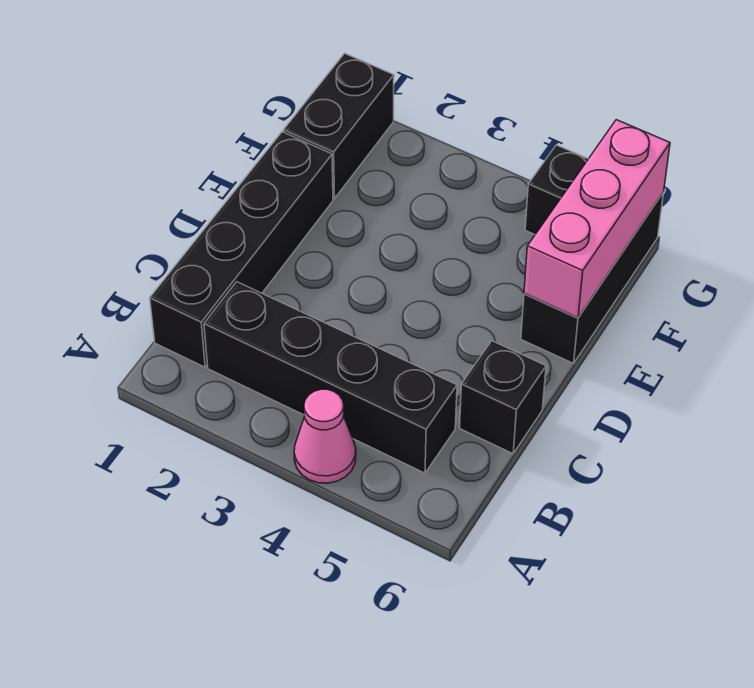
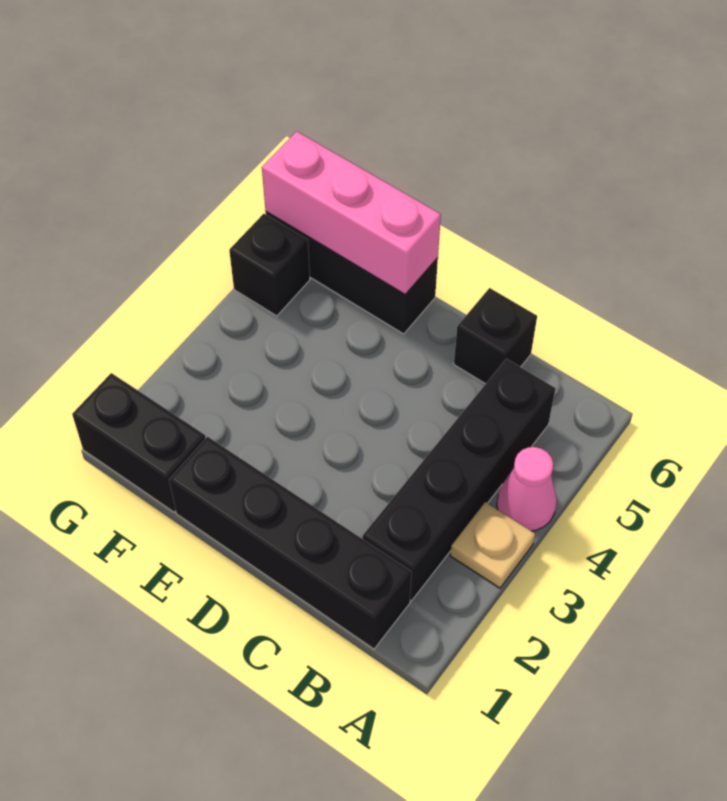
none -> tan 1x1 plate [450,502,535,588]

